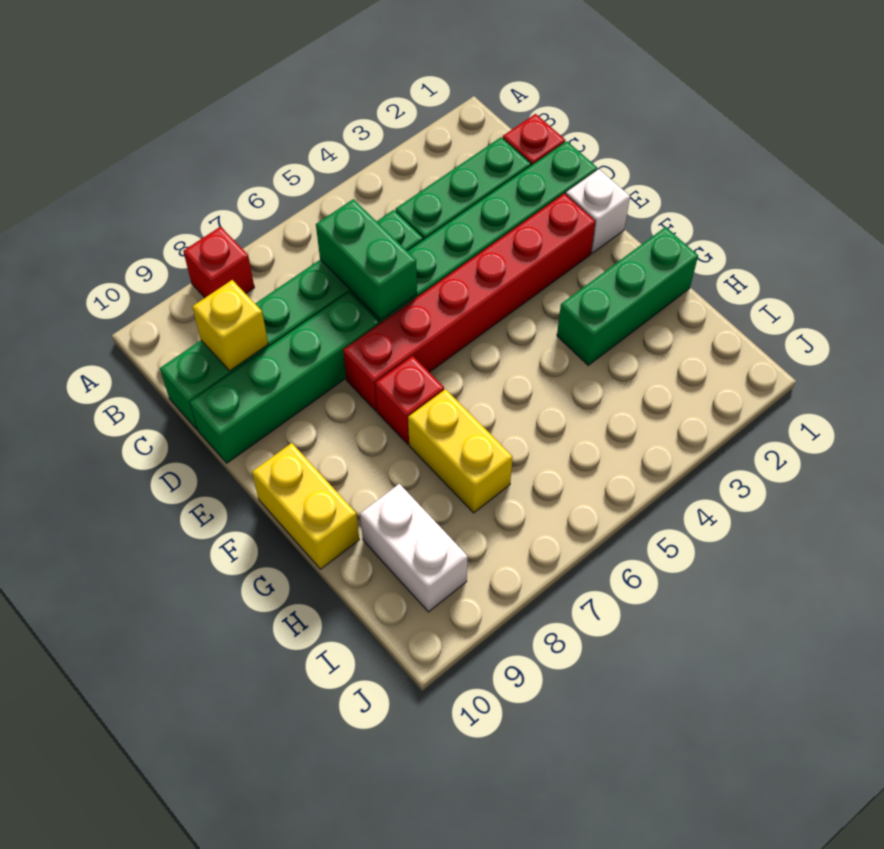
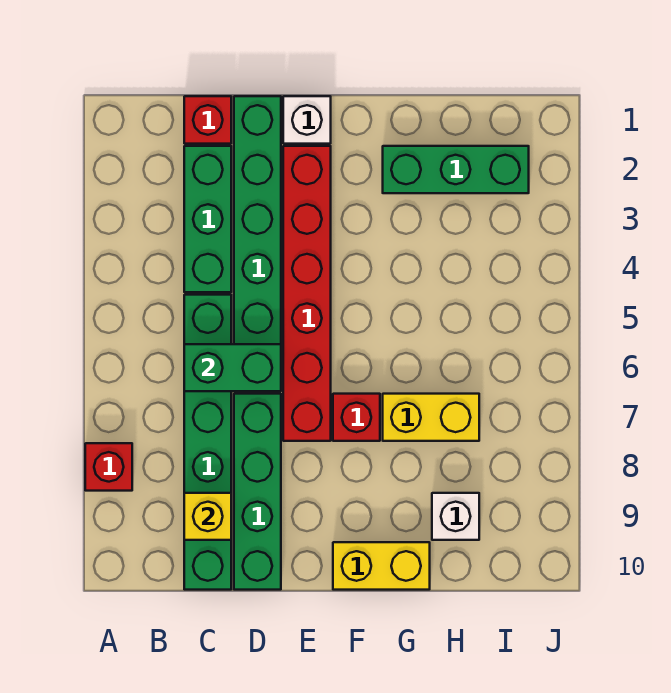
green 1x3 brick [557,227,698,365] -> green 1x3 brick turned to [383,146,529,193]
white 1x2 brick [360,484,468,612] -> white 1x1 brick [432,493,479,540]

